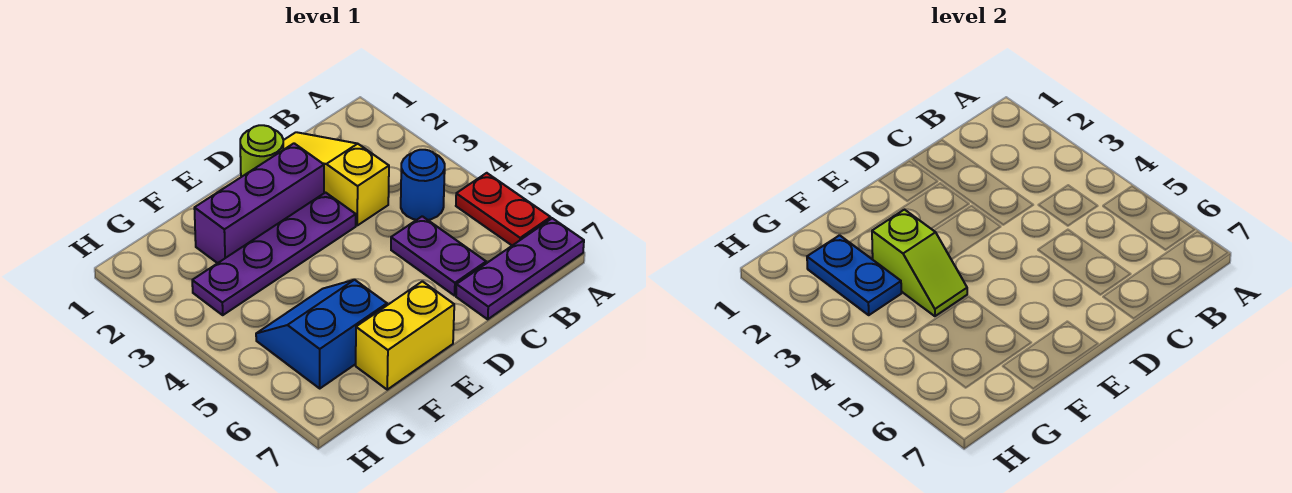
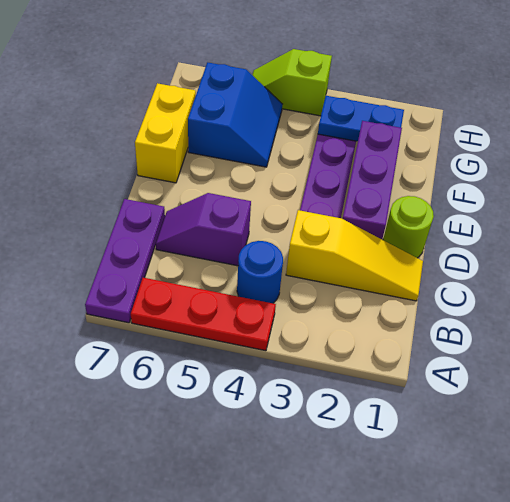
red 1x2 plate [456,173,551,245] -> red 1x3 plate [131,278,276,351]
purple 1x2 plate [391,216,486,296] -> purple 1x2 slope [156,193,251,266]
lime 1x2 slope [872,210,967,316] -> lime 1x2 slope moved to [253,49,332,116]

